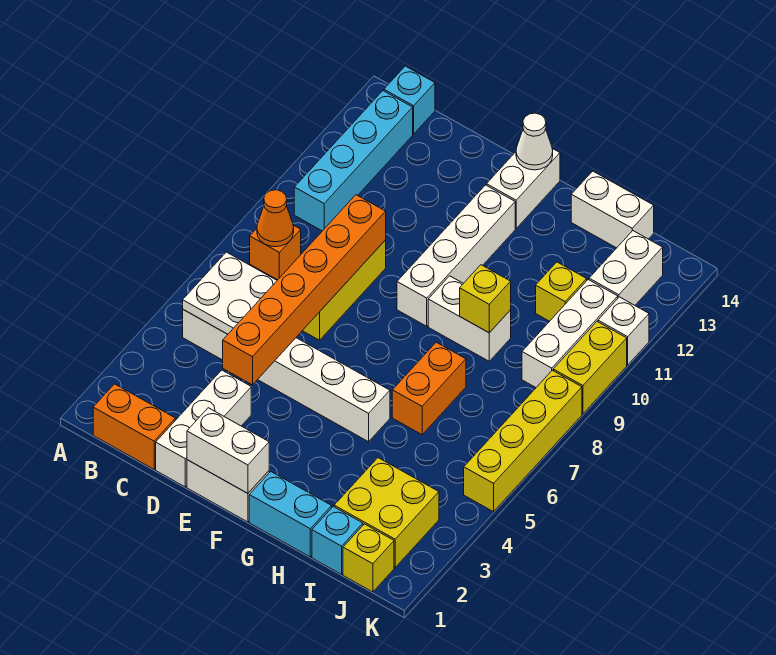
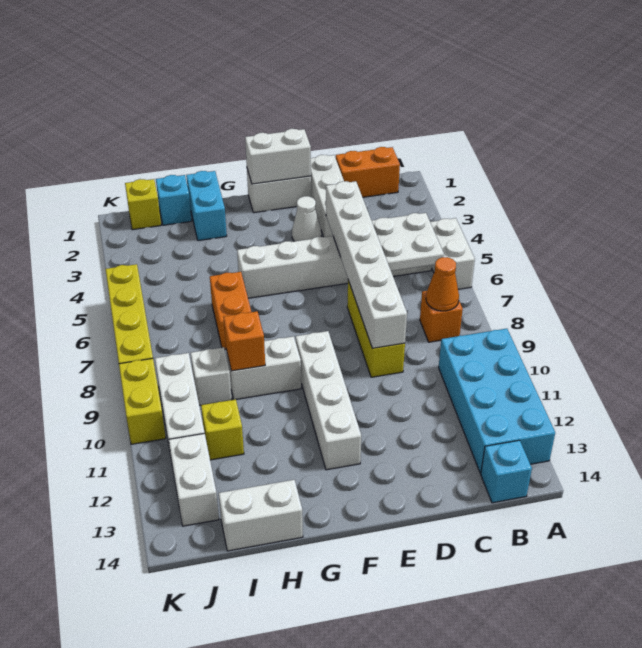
cyan 1x4 brick [294,91,413,231] -> cyan 2x4 brick [439,329,555,473]
orange 1x6 brick [223,195,386,385] -> white 1x6 brick [326,181,407,348]
white 1x2 brick [487,149,560,228] -> white 1x2 brick moved to [430,218,475,289]
white 1x1 cone [516,113,553,170] -> white 1x1 cone moved to [292,196,321,241]
cyan 1x2 brick [249,472,332,557] -> cyan 1x2 brick turned to [186,171,227,241]
yellow 1x1 brick [460,265,511,333] -> orange 1x1 brick [224,311,265,371]
yellow 2x2 brick [334,458,439,567] -> none
white 1x1 brick [598,297,649,365] -> white 1x1 brick moved to [191,347,232,405]

